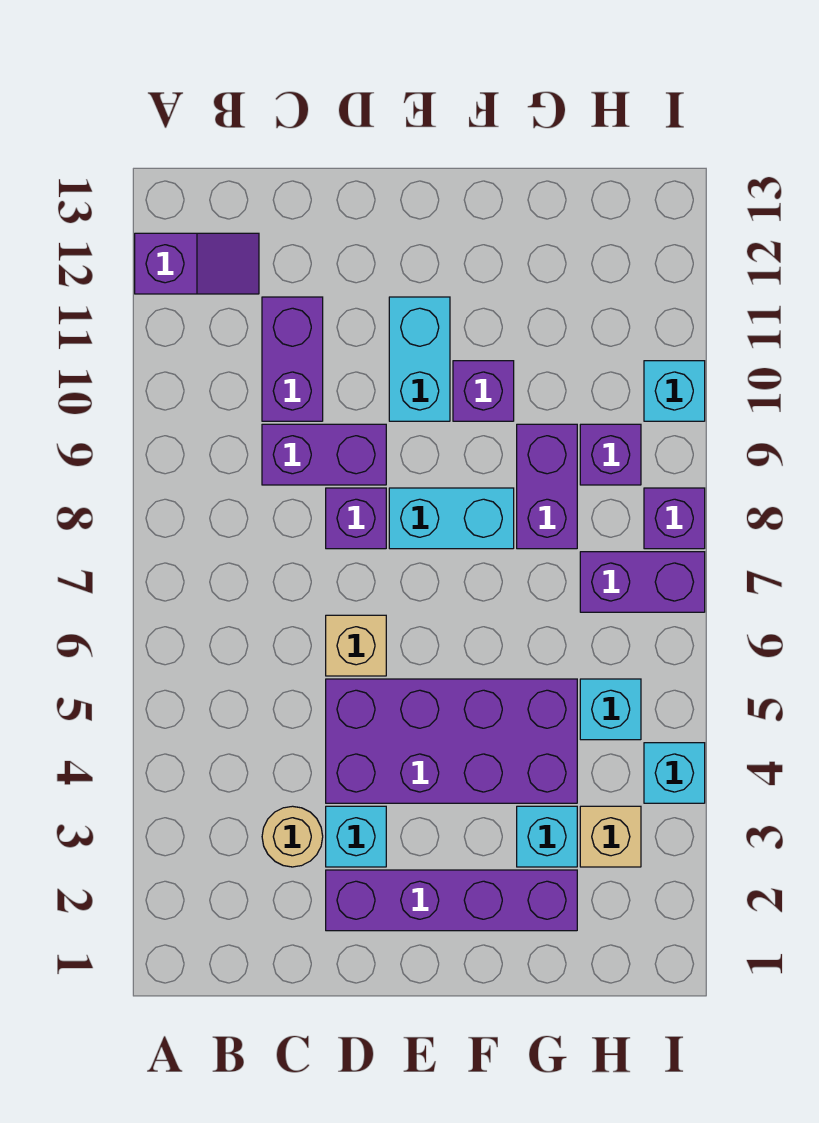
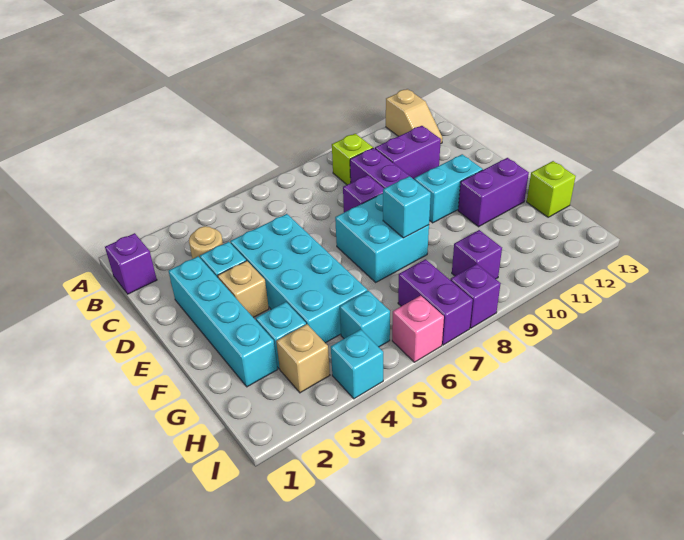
purple 1x2 slope [135,233,259,294] -> tan 1x2 slope [386,89,443,144]
none -> lime 1x1 brick [332,134,373,185]
purple 1x4 brick [326,870,577,931] -> cyan 1x4 brick [169,256,277,387]
purple 2x4 brick [326,679,577,803] -> cyan 2x4 brick [230,214,367,343]
tan 1x1 brick [326,615,386,676] -> tan 1x1 brick moved to [218,261,269,317]
cyan 1x2 brick [389,488,514,549] -> cyan 2x2 brick [335,194,429,282]
purple 1x1 brick [453,361,514,421] -> purple 1x1 brick moved to [105,233,157,294]
purple 1x2 brick [517,424,577,549] -> purple 1x2 brick moved to [458,158,529,227]
none -> lime 1x1 brick [527,161,576,217]
none -> pink 1x1 brick [392,296,444,362]
cyan 1x1 brick [644,361,705,421] -> cyan 1x1 brick moved to [383,176,431,238]

